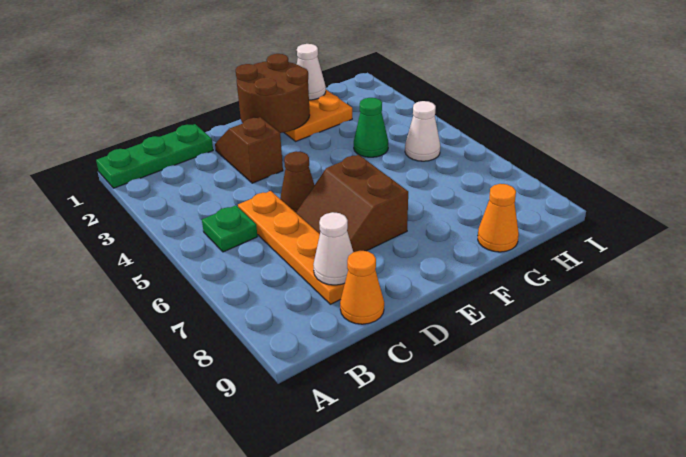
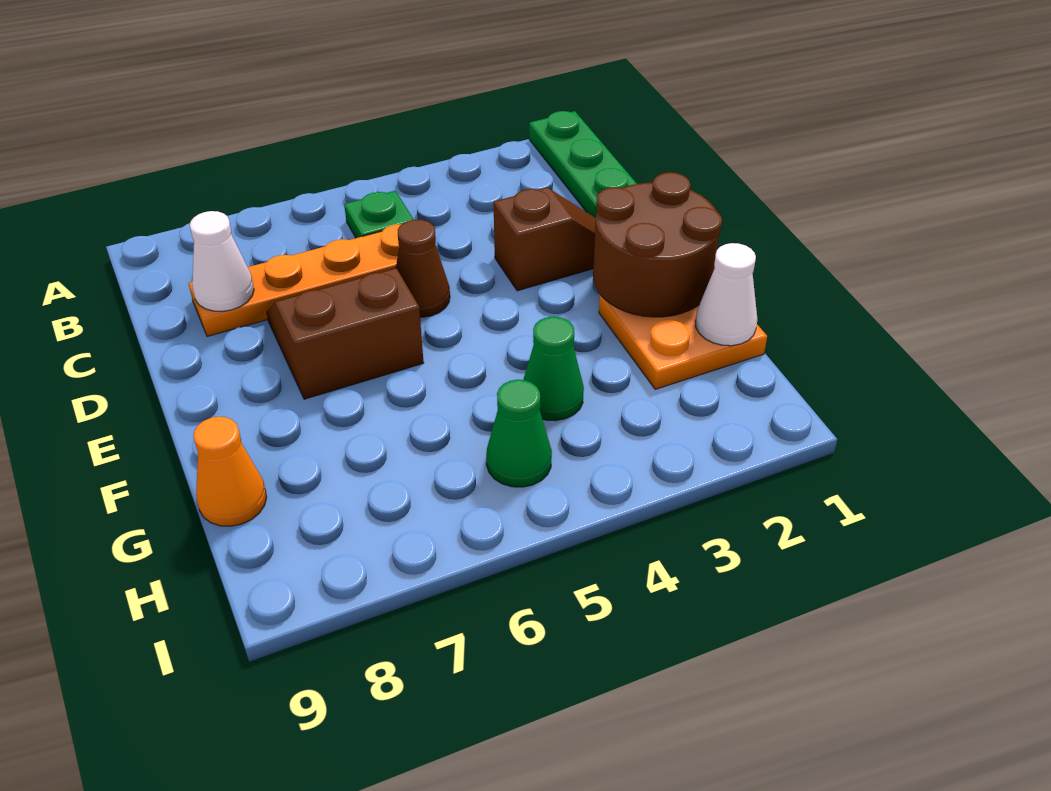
orange 1x1 cone [340,251,384,324] -> none
white 1x1 cone [405,101,440,161] -> green 1x1 cone [486,380,552,487]

